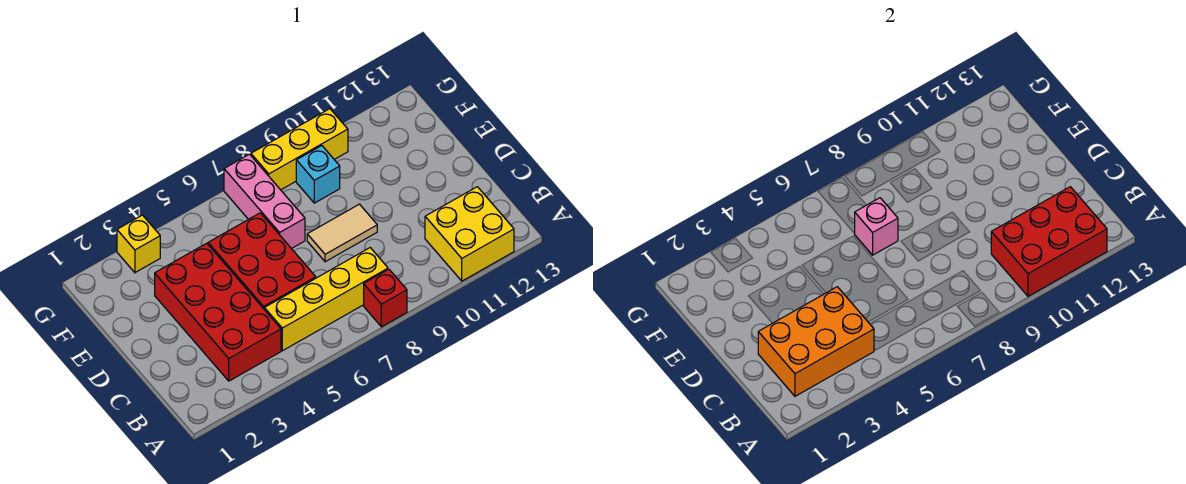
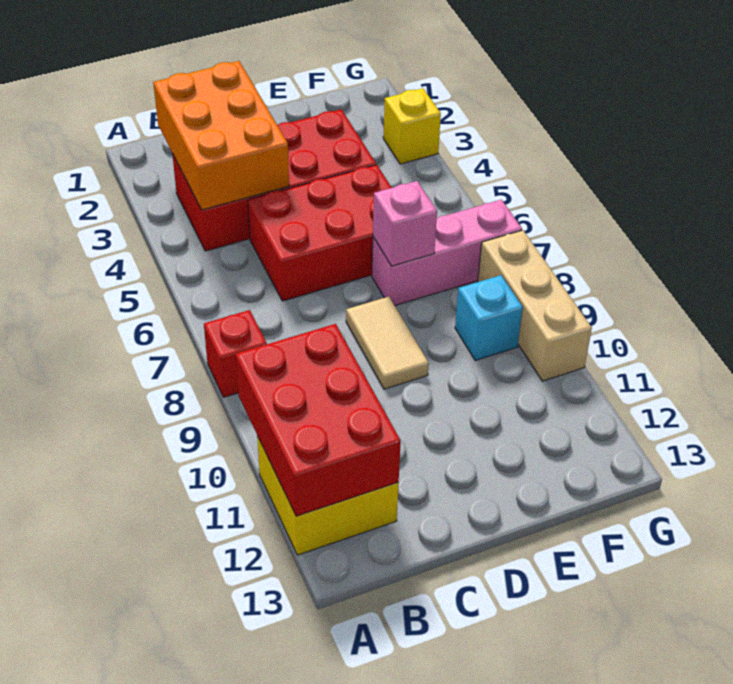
yellow 1x4 brick [264,248,388,351] -> none
yellow 1x3 brick [251,109,348,190] -> tan 1x3 brick [478,230,592,381]

